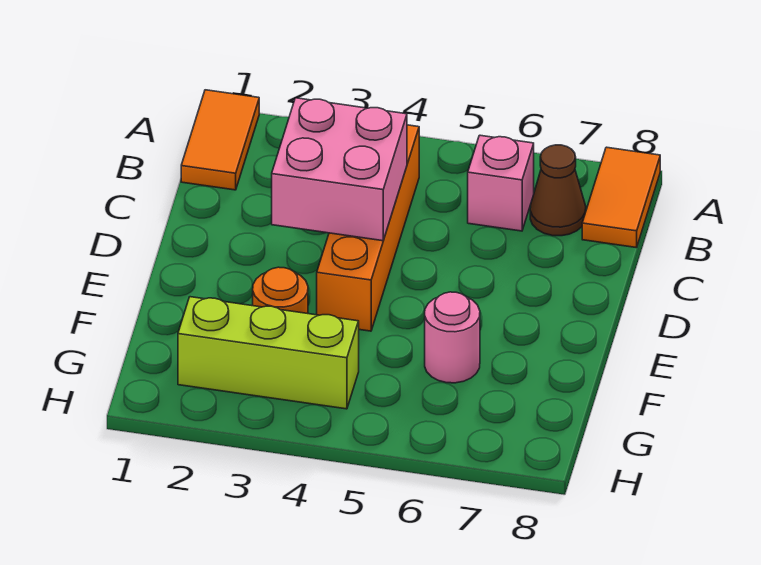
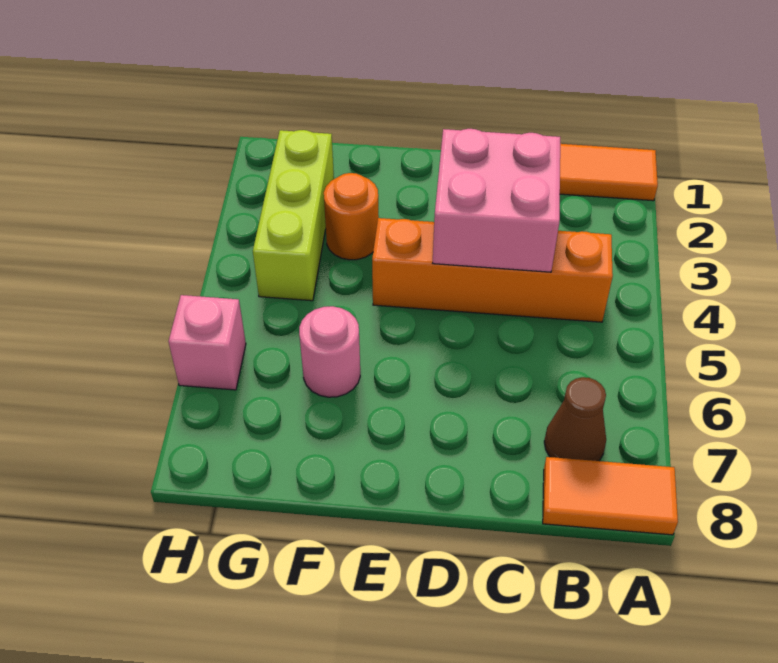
pink 1x1 brick [468,135,534,231] -> pink 1x1 brick moved to [168,295,246,390]

